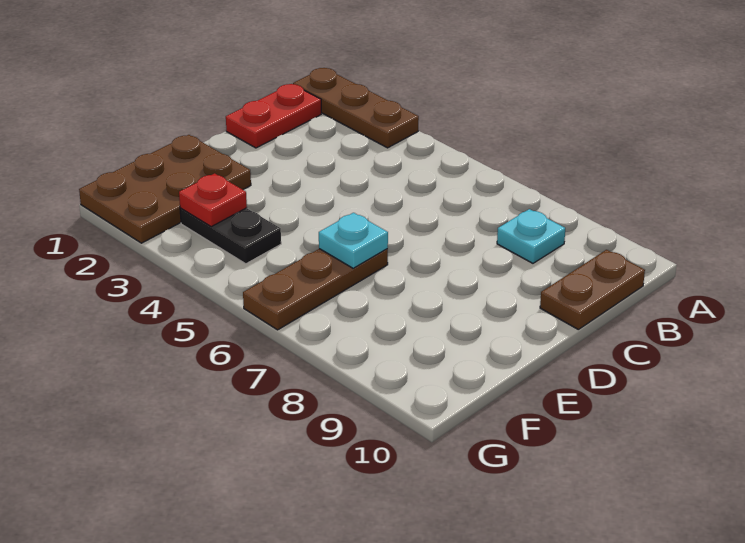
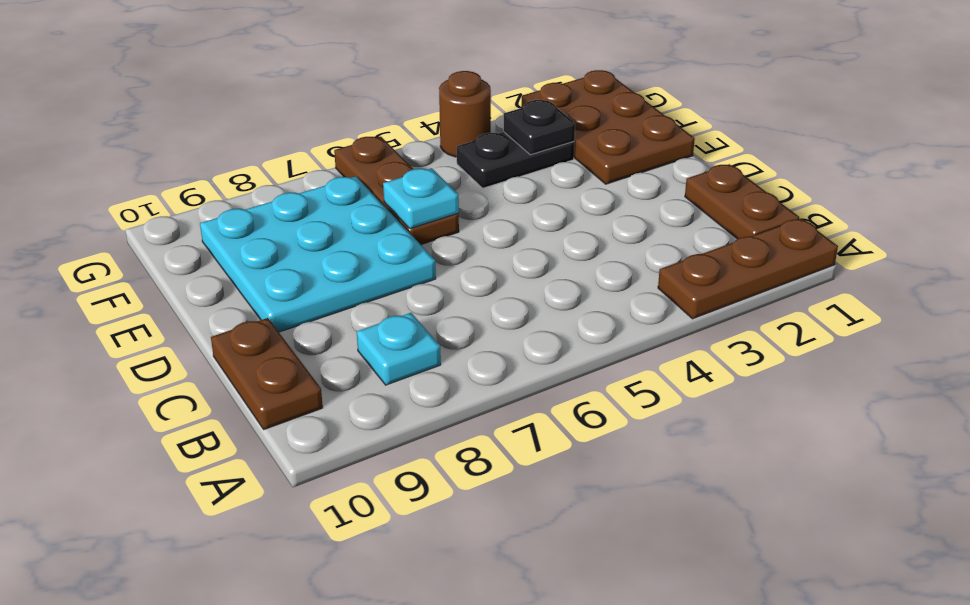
red 1x2 plate [226,84,321,148] -> brown 1x2 plate [685,164,799,239]
none -> cyan 3x3 plate [200,176,436,332]
red 1x1 plate [179,173,247,227] -> black 1x1 plate [504,100,575,155]
none -> brown 1x1 round brick [439,71,491,157]

